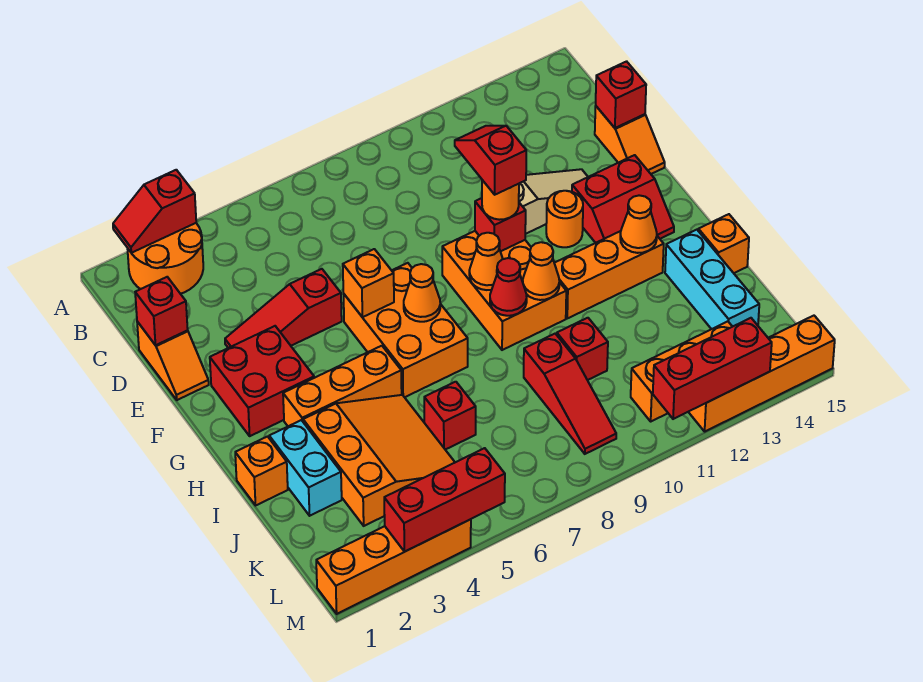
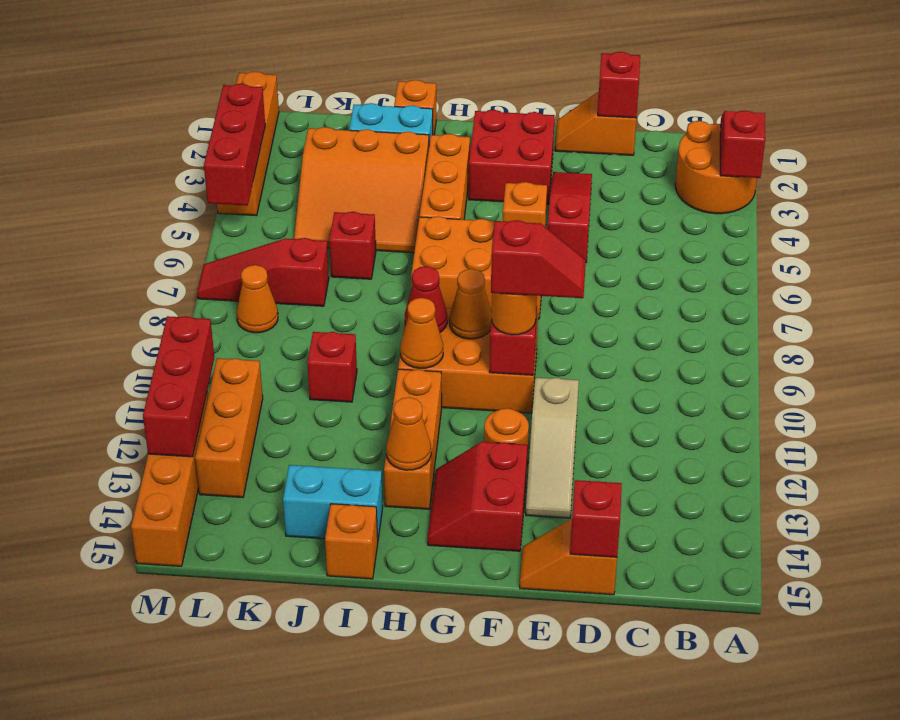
orange 1x1 cone [404,264,440,322] -> orange 1x1 cone moved to [237,265,278,333]
cyan 1x3 brick [665,230,759,329] -> cyan 1x2 brick [283,465,383,539]
red 1x3 slope [524,334,616,454] -> red 1x3 slope moved to [197,238,329,306]

